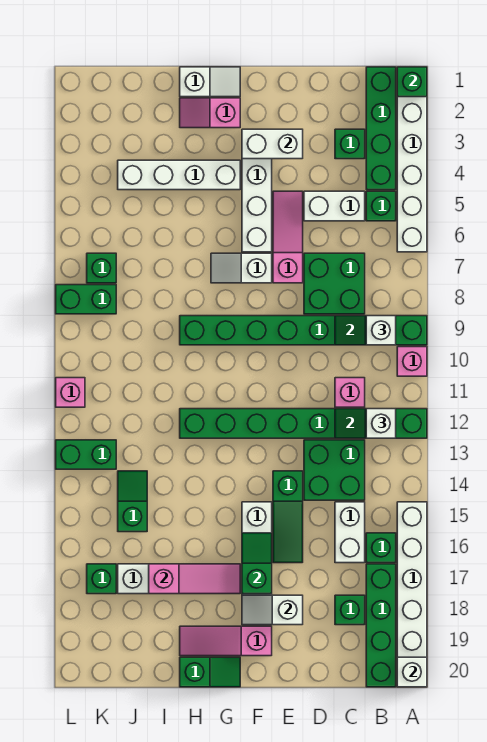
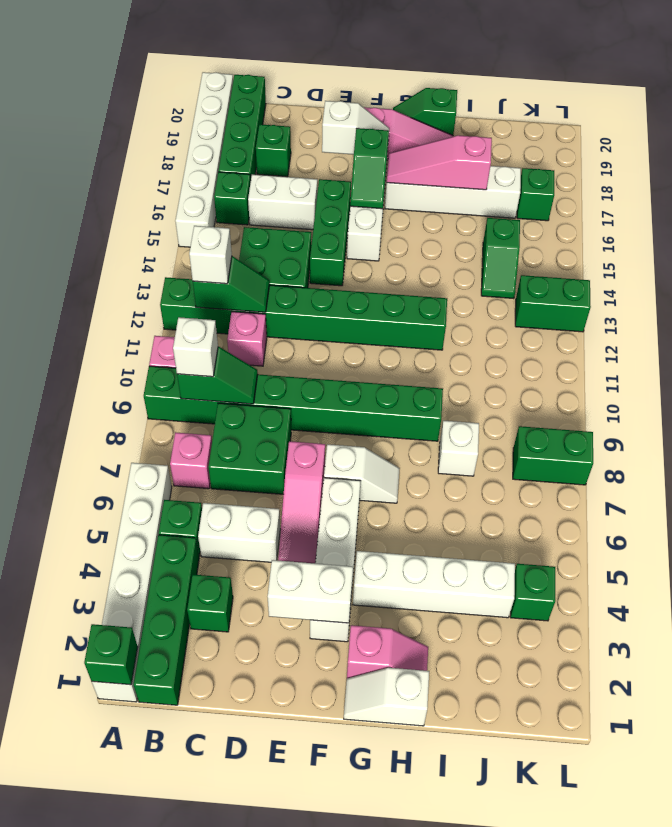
white 1x1 brick [397,657,427,687] -> white 1x1 brick moved to [438,420,479,476]
white 1x2 brick [335,502,365,563] -> white 1x2 brick turned to [248,174,317,230]
green 1x3 slope [273,471,303,563] -> green 1x3 brick [310,179,351,286]
green 1x1 brick [87,253,116,283] -> green 1x1 brick moved to [510,564,555,621]
pink 1x1 brick [56,378,85,407] -> pink 1x1 brick moved to [170,432,212,489]

